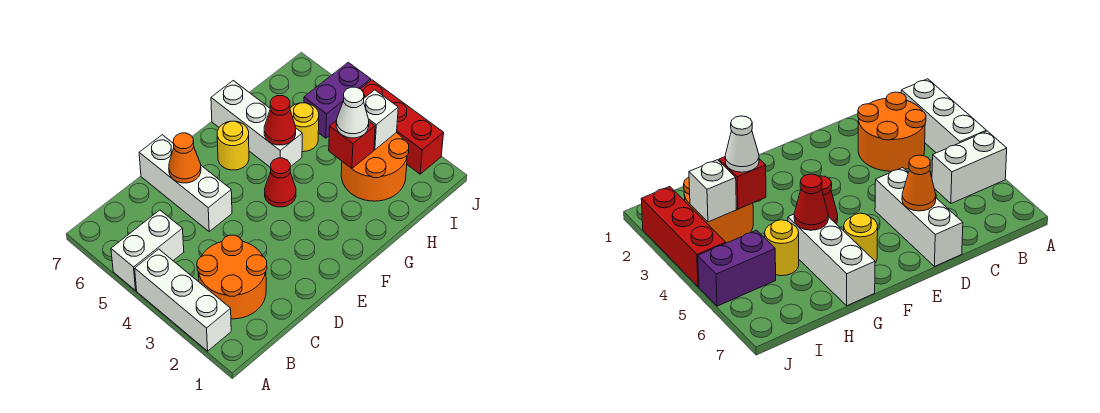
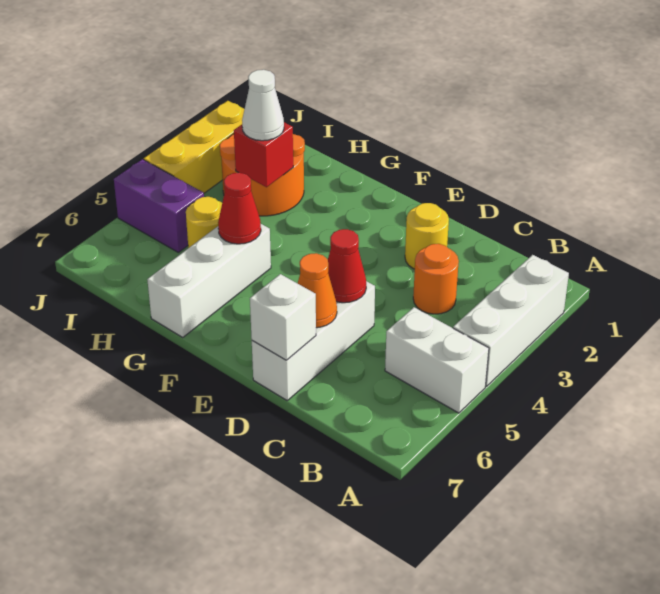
orange 2x2 round brick [197,235,267,319] -> orange 1x1 round brick [413,244,459,314]
red 1x1 cone [265,158,296,207] -> red 1x1 cone moved to [328,229,366,303]
yellow 1x1 round brick [217,121,249,170] -> yellow 1x1 round brick moved to [405,203,449,269]
white 1x1 brick [364,90,398,150] -> white 1x1 brick moved to [250,274,316,360]
red 1x3 brick [361,80,444,174] -> yellow 1x3 brick [144,101,244,193]

